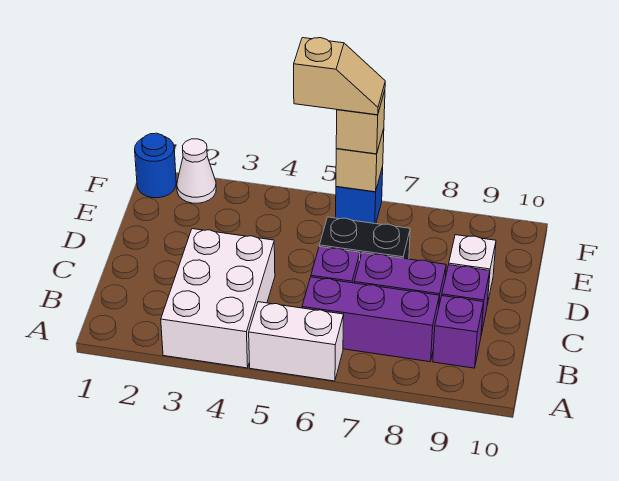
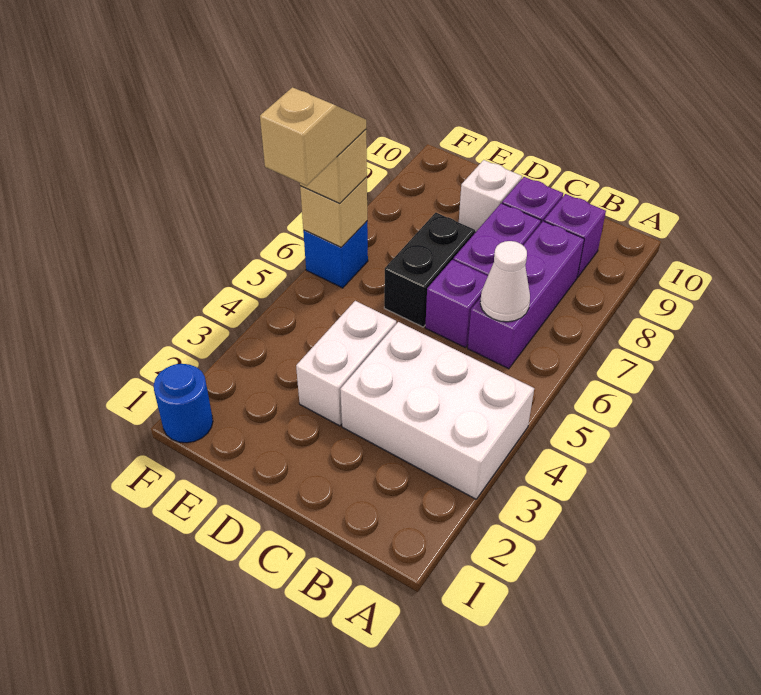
white 1x2 brick [249,302,344,381] -> white 1x2 brick moved to [296,301,396,426]
white 1x1 cone [177,139,216,203] -> white 1x1 cone moved to [480,241,530,322]

